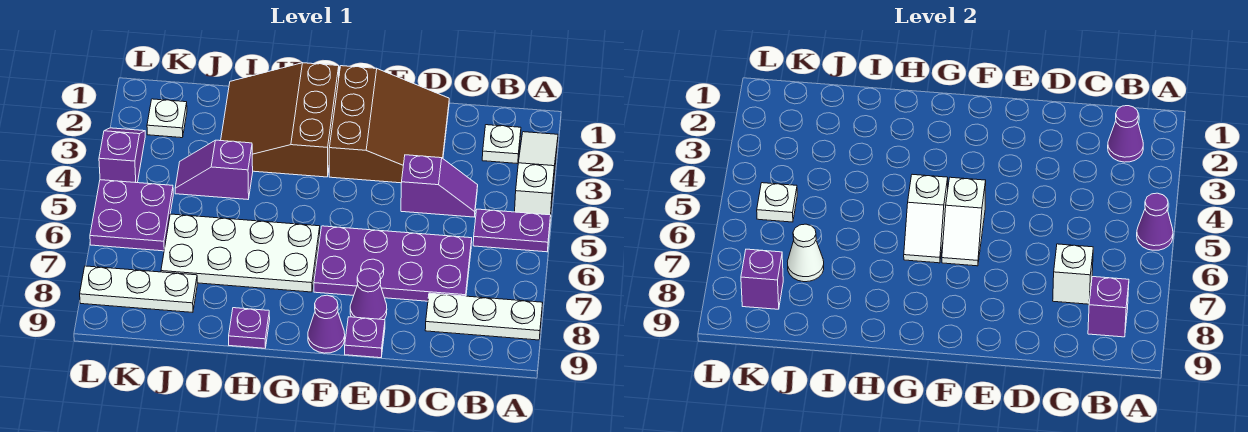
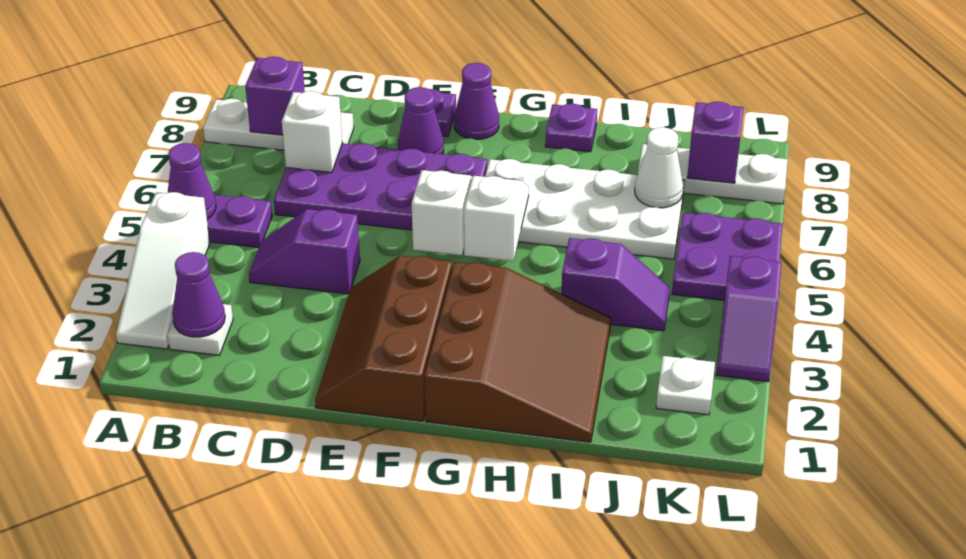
brown 3x3 slope [329,66,449,183] -> brown 2x3 slope [315,256,452,421]
white 1x1 plate [757,183,797,222] -> none

